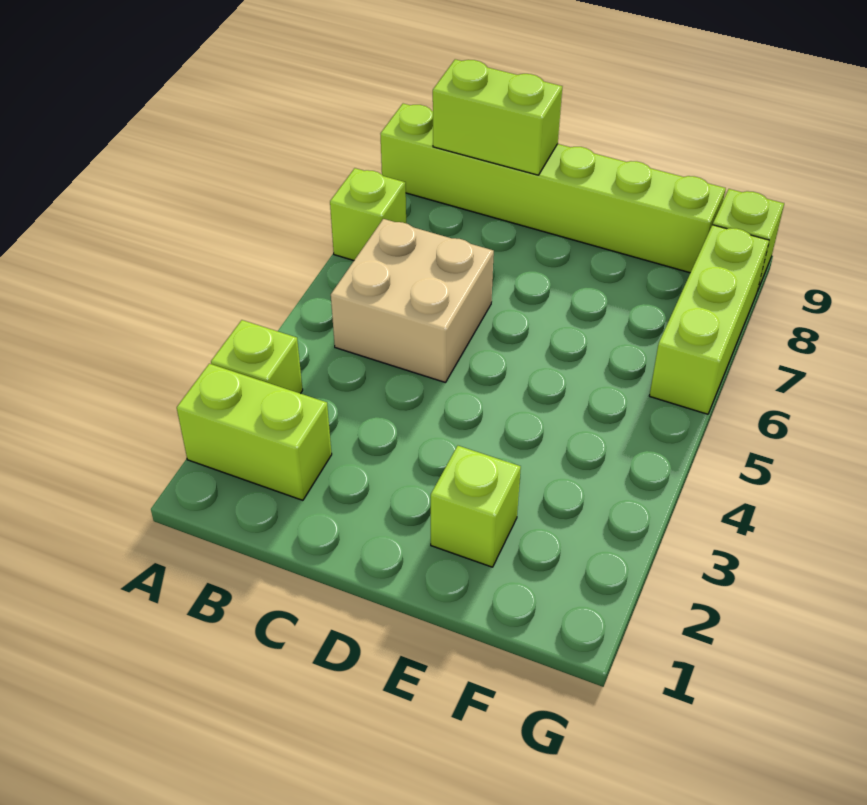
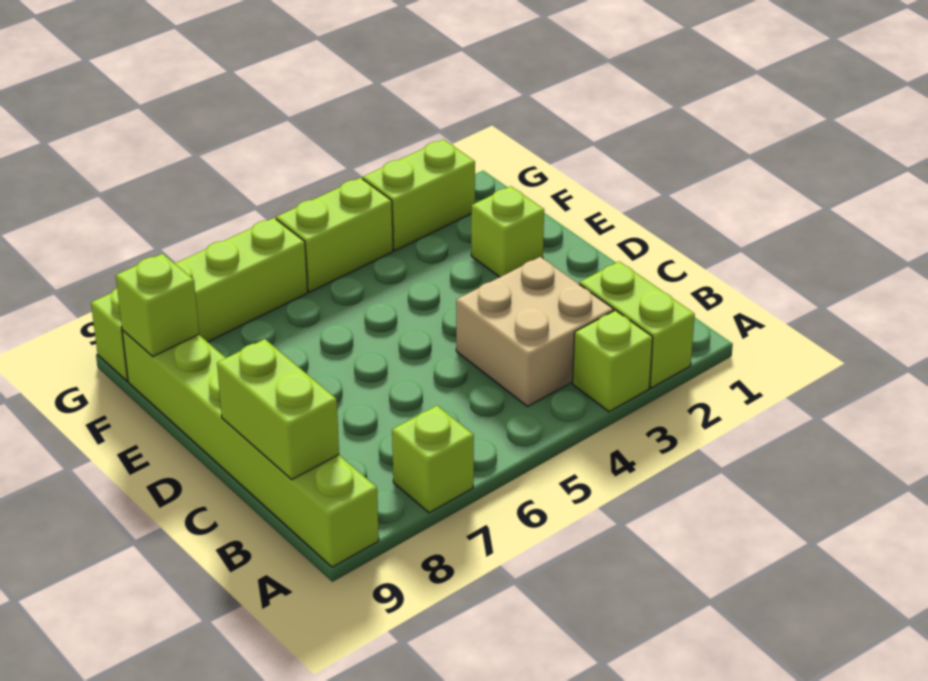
tan 2x2 brick [331,219,494,383] -> tan 2x2 brick moved to [456,257,614,406]
none -> lime 1x1 brick [116,254,199,357]
none -> lime 1x2 brick [363,139,475,251]
none -> lime 1x2 brick [276,178,393,292]

